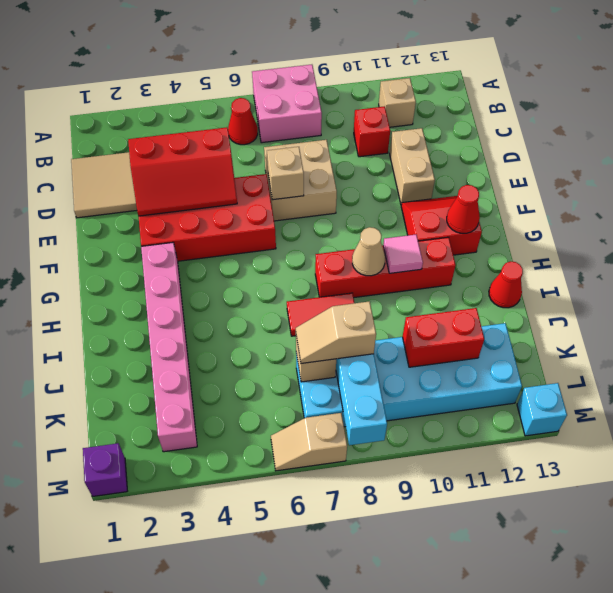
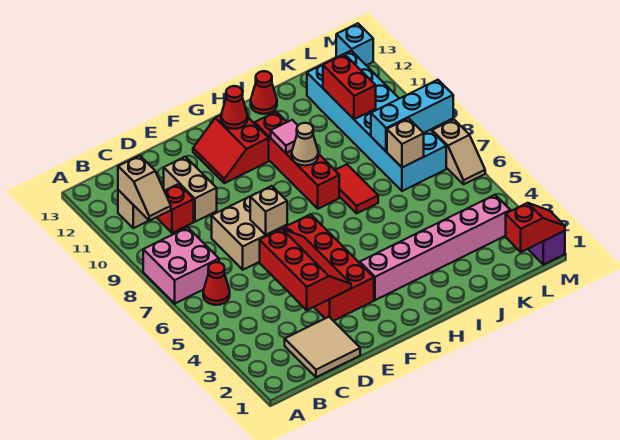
tan 1x2 brick [390,128,435,205] -> tan 1x2 brick turned to [164,157,217,222]
tan 1x2 slope [296,301,376,363] -> tan 1x2 slope moved to [118,156,171,221]
none -> red 1x2 slope [506,203,565,252]

